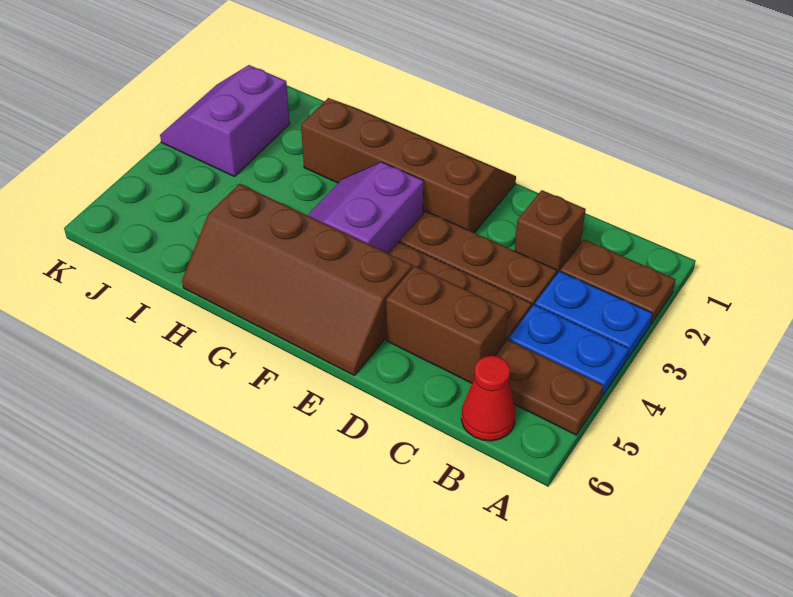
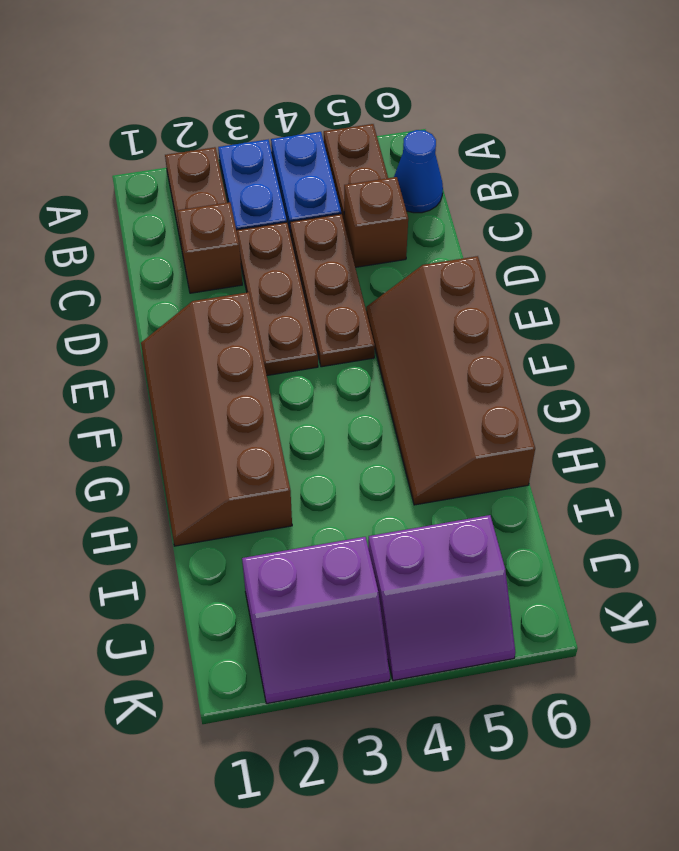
red 1x1 cone [461,356,516,441] -> blue 1x1 cone [394,130,443,213]
brown 1x2 brick [386,266,508,383] -> brown 1x1 brick [344,177,408,267]
brown 2x4 slope [182,184,412,375] -> brown 2x4 slope turned to [366,256,535,505]
purple 2x2 slope [307,162,424,253] -> purple 2x2 slope moved to [368,515,515,681]

